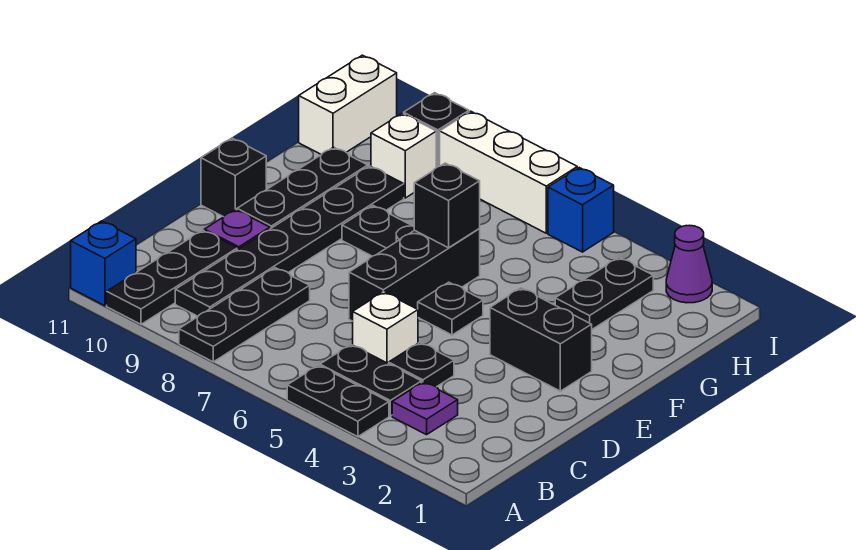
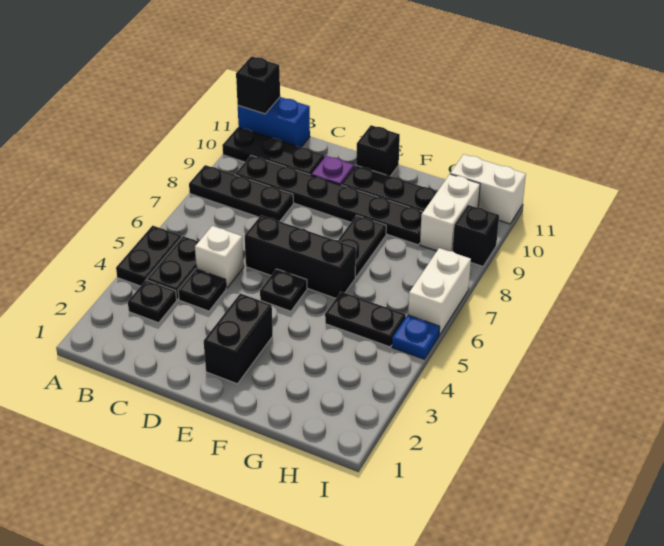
blue 1x1 brick [71,221,136,306] -> blue 1x2 brick [238,97,310,147]
purple 1x1 plate [392,382,458,435] -> black 1x1 plate [128,280,177,323]
black 1x1 brick [414,163,480,248] -> black 1x1 brick moved to [236,56,280,114]
black 1x2 plate [555,258,653,329] -> black 1x2 plate moved to [325,292,406,347]
white 1x1 brick [371,114,436,198] -> white 1x2 brick [420,174,480,251]
purple 1x1 cone [666,225,712,303] -> none
blue 1x1 brick [548,168,614,252] -> blue 1x1 plate [392,315,440,359]
white 1x3 brick [440,111,577,233] -> white 1x2 brick [408,248,471,335]

